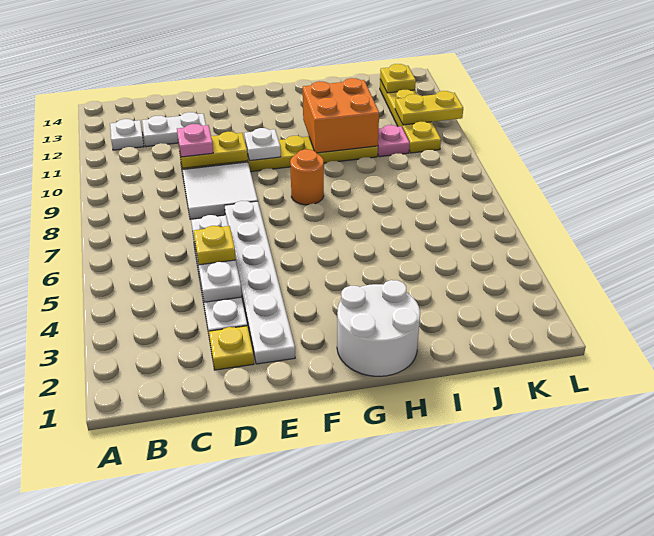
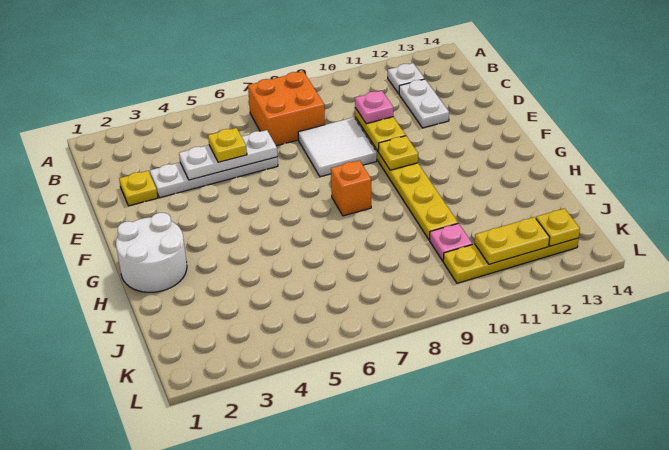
white 1x6 plate [225,201,295,364] -> none
white 1x1 plate [244,128,281,161] -> yellow 1x1 plate [379,136,418,170]
orange 1x1 round brick [290,149,324,205] -> orange 1x1 brick [331,160,371,216]
orange 2x2 brick [303,78,379,153] -> orange 2x2 brick moved to [248,71,325,146]
yellow 1x2 plate [395,91,463,125] -> yellow 1x2 plate turned to [475,217,550,264]

